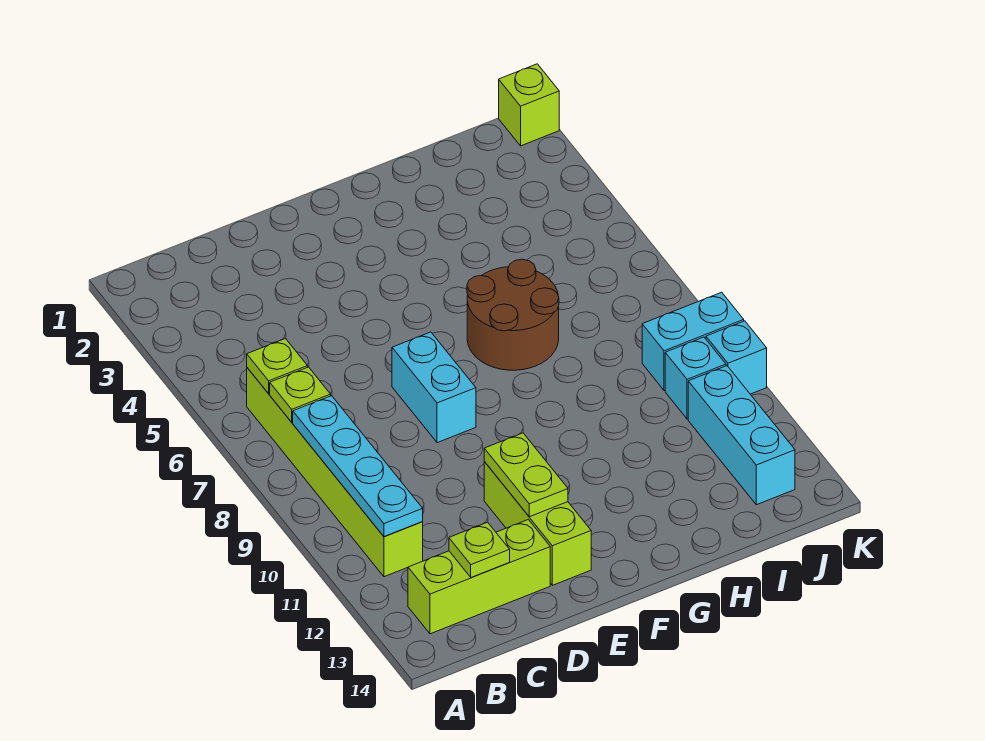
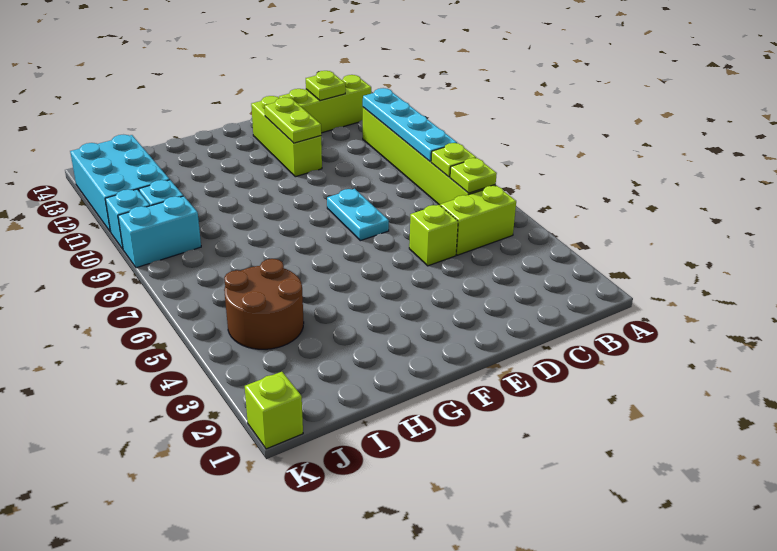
none -> lime 1x2 brick [440,186,516,255]
none -> lime 1x1 brick [409,205,458,266]
cyan 1x2 brick [392,332,476,443] -> cyan 1x2 plate [327,189,389,241]
brown 2x2 round brick [467,259,559,370] -> brown 2x2 round brick moved to [224,259,304,349]
cyan 1x3 brick [688,366,795,505] -> cyan 2x3 brick [70,135,170,232]

